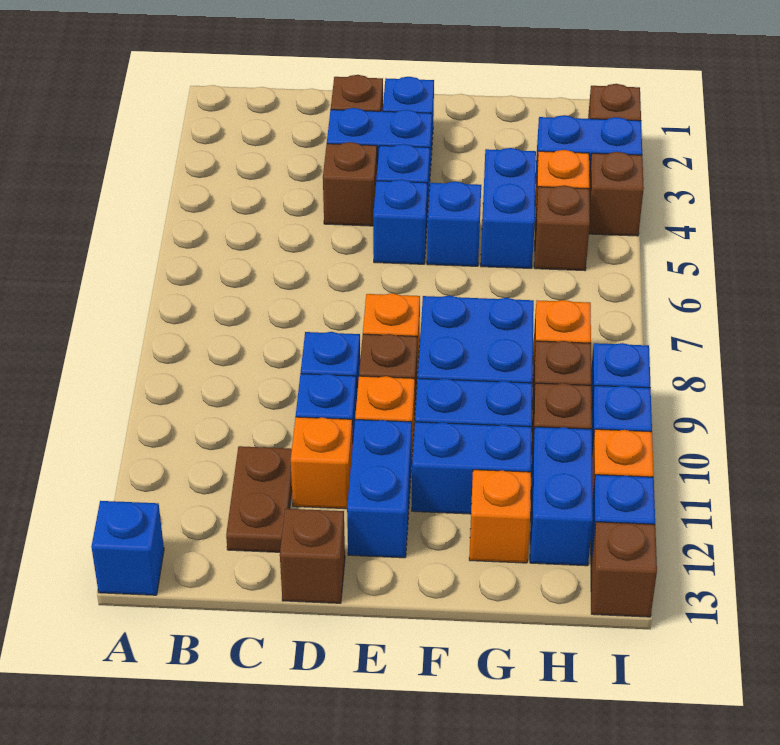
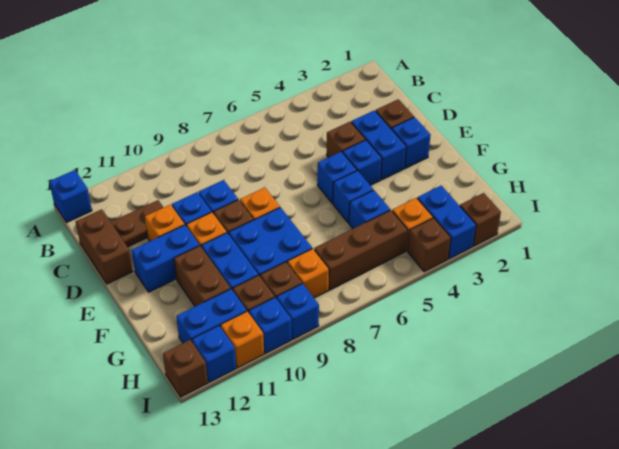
brown 1x1 brick [280,509,345,603] -> brown 1x2 brick [76,209,133,284]
blue 1x2 brick [412,422,532,514] -> brown 1x2 brick [174,246,231,306]
blue 1x2 brick [481,148,536,268] -> blue 1x1 brick [349,190,390,229]
orange 1x1 brick [469,470,531,563] -> none
brown 1x1 brick [534,185,590,271] -> brown 1x3 brick [314,210,407,290]

